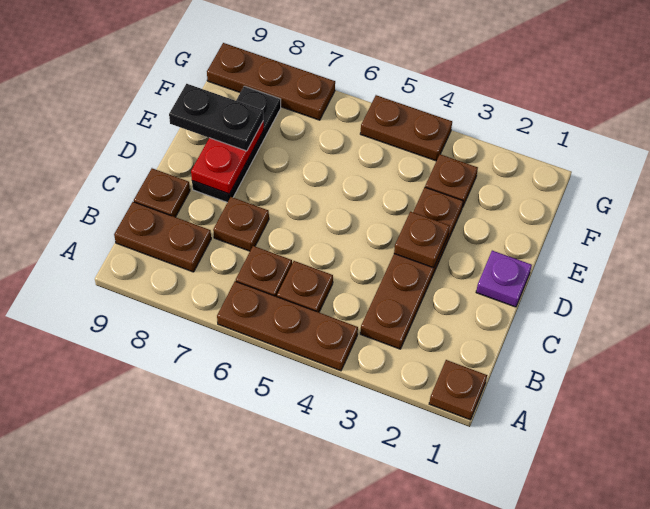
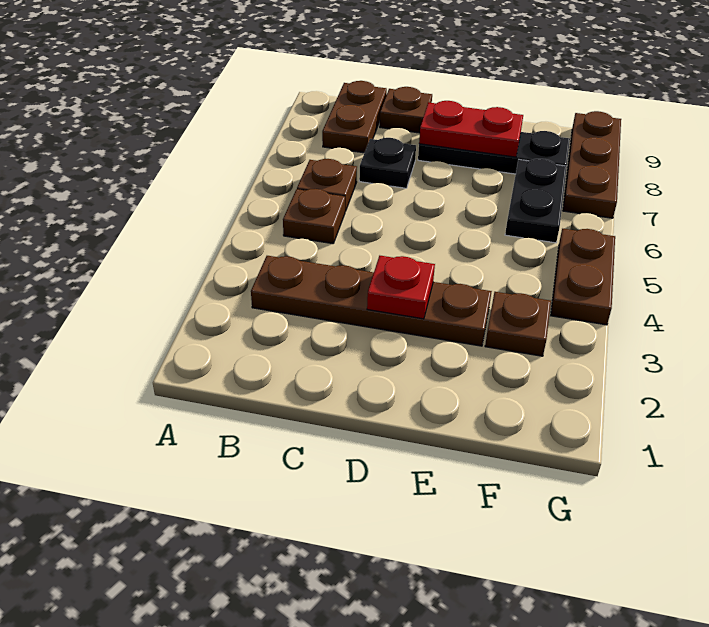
brown 1x1 plate [429,360,487,420] -> none
brown 1x3 plate [217,281,358,371] -> none
brown 1x1 plate [213,197,269,251] -> black 1x1 plate [359,138,416,188]
purple 1x1 plate [476,251,532,307] -> none
brown 1x1 plate [394,212,450,268] -> red 1x1 plate [367,256,435,319]
black 1x2 plate [169,84,263,151] -> black 1x2 plate moved to [505,159,567,243]

